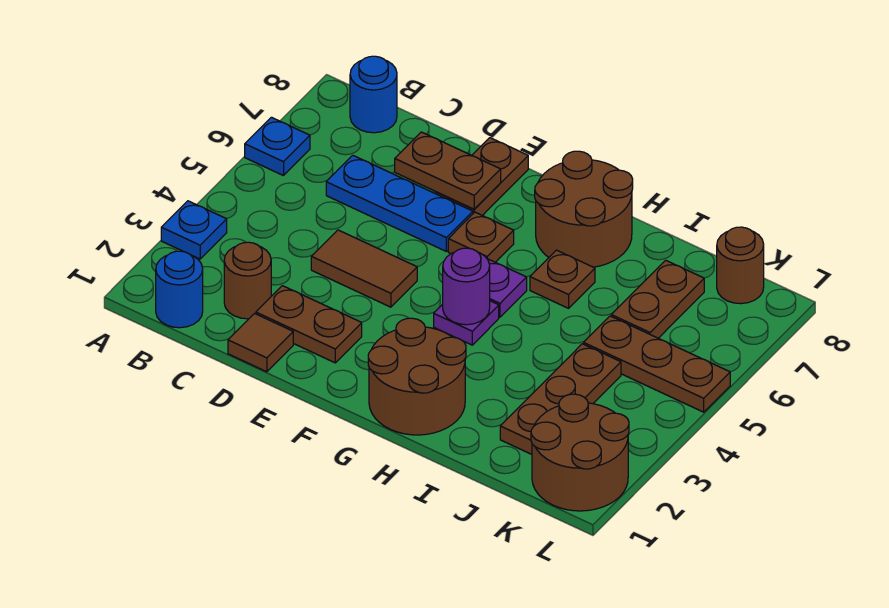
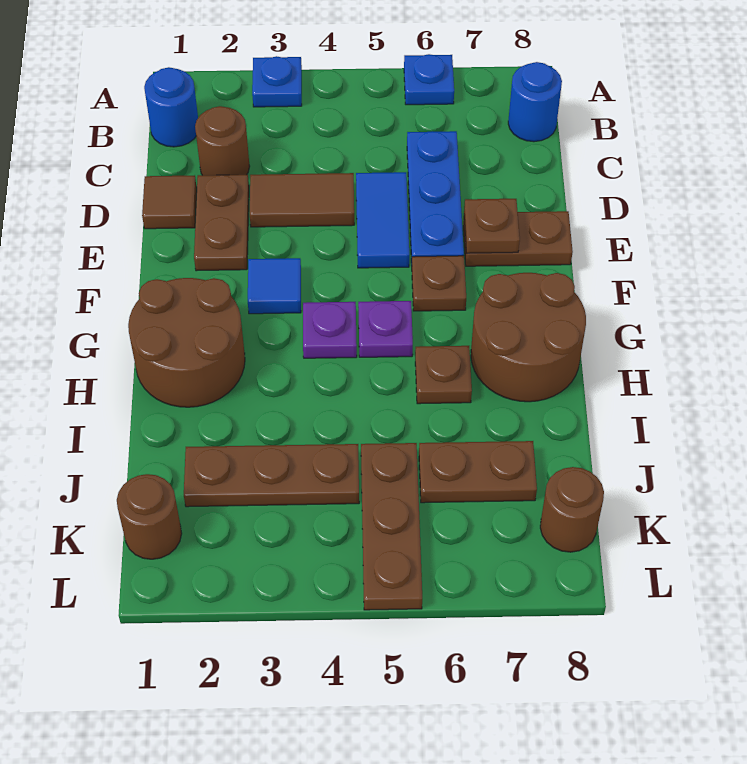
brown 1x2 tile [311,230,417,307] -> brown 1x2 tile turned to [250,173,354,227]
none -> blue 1x2 tile [356,172,409,268]
brown 1x2 plate [395,132,501,209] -> brown 1x1 plate [464,199,520,253]
none -> blue 1x1 tile [248,258,301,314]
purple 1x1 round brick [443,248,490,325] -> none
brown 2x2 round brick [531,394,629,511] -> brown 1x1 round brick [117,474,182,559]

